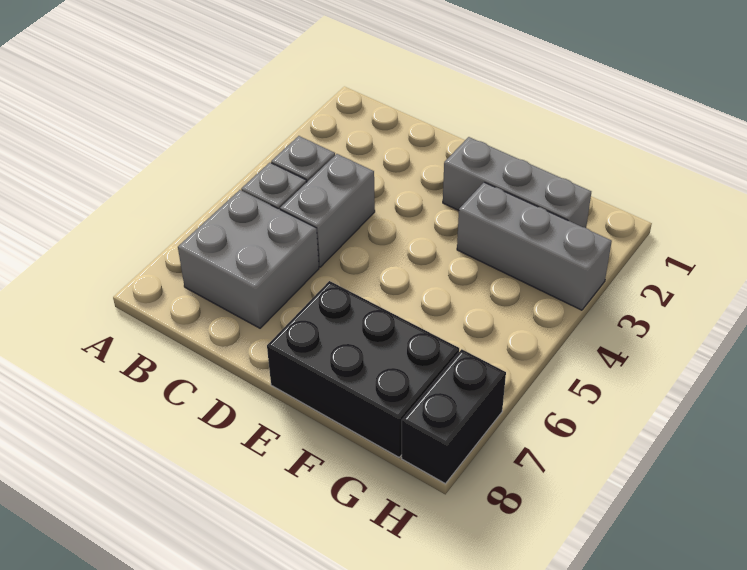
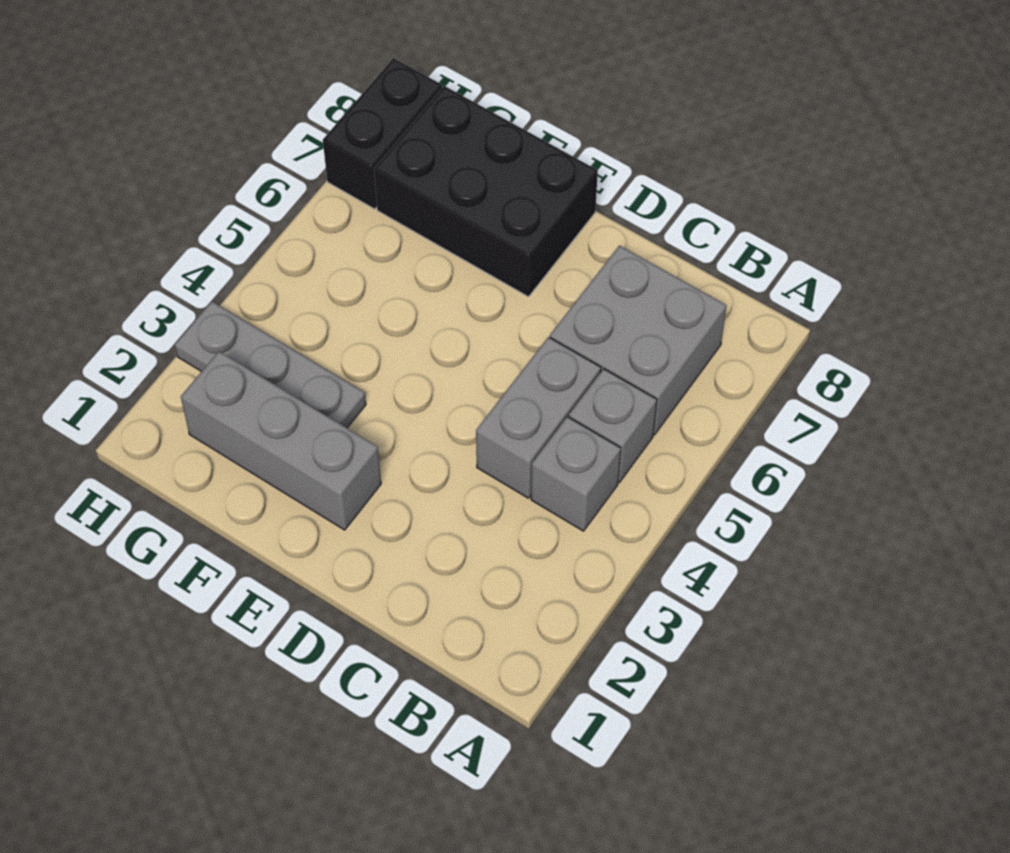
grey 1x3 brick [457,182,612,310] -> grey 1x3 plate [175,301,366,428]

